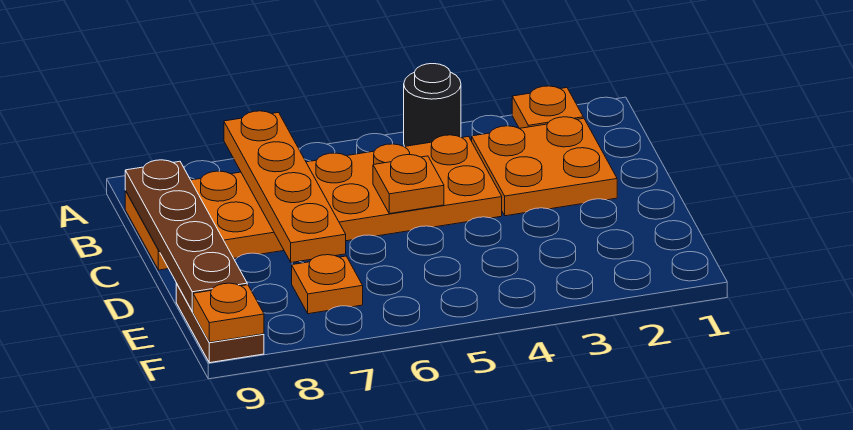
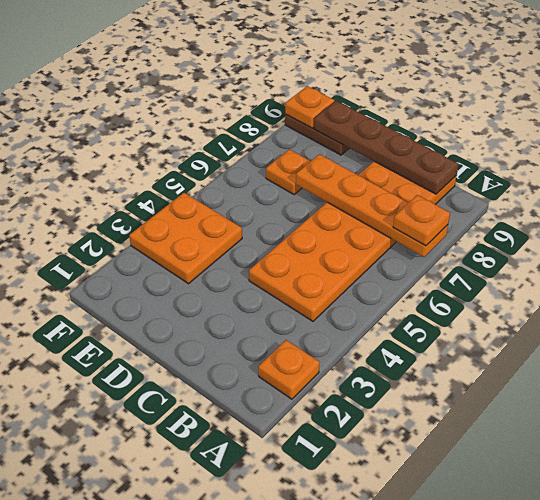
black 1x1 round brick [404,64,461,147] -> none
orange 2x2 plate [472,117,617,216] -> orange 2x2 plate moved to [129,193,242,284]
orange 1x1 plate [373,154,444,214] -> orange 1x1 plate moved to [393,195,450,246]

